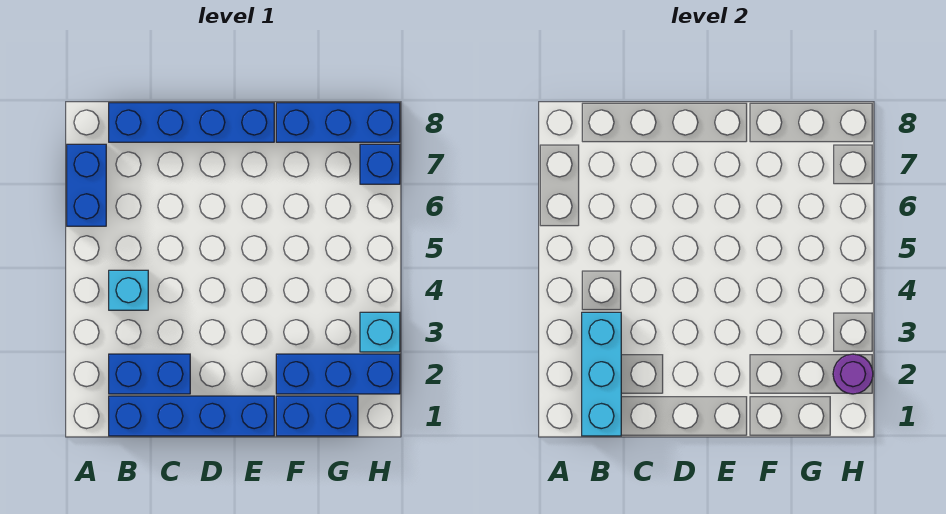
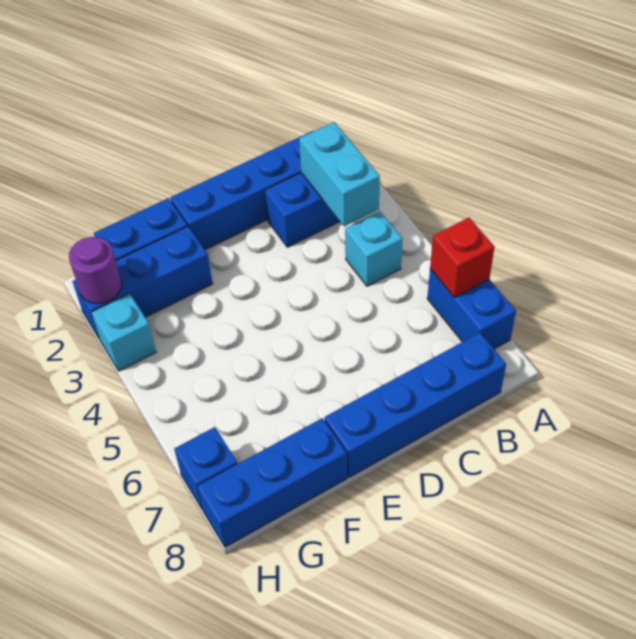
none -> red 1x1 brick [430,218,495,297]
cyan 1x3 brick [582,312,621,436] -> cyan 1x2 brick [299,122,380,226]

